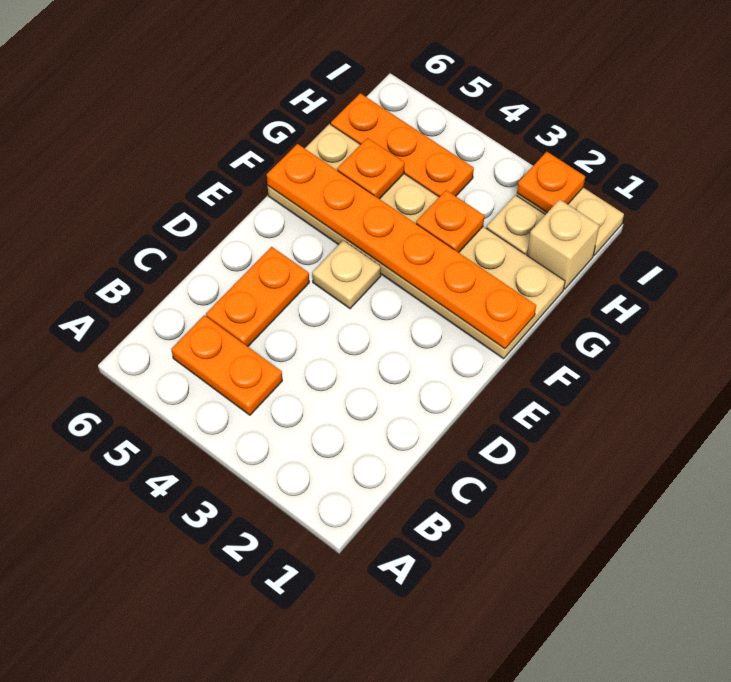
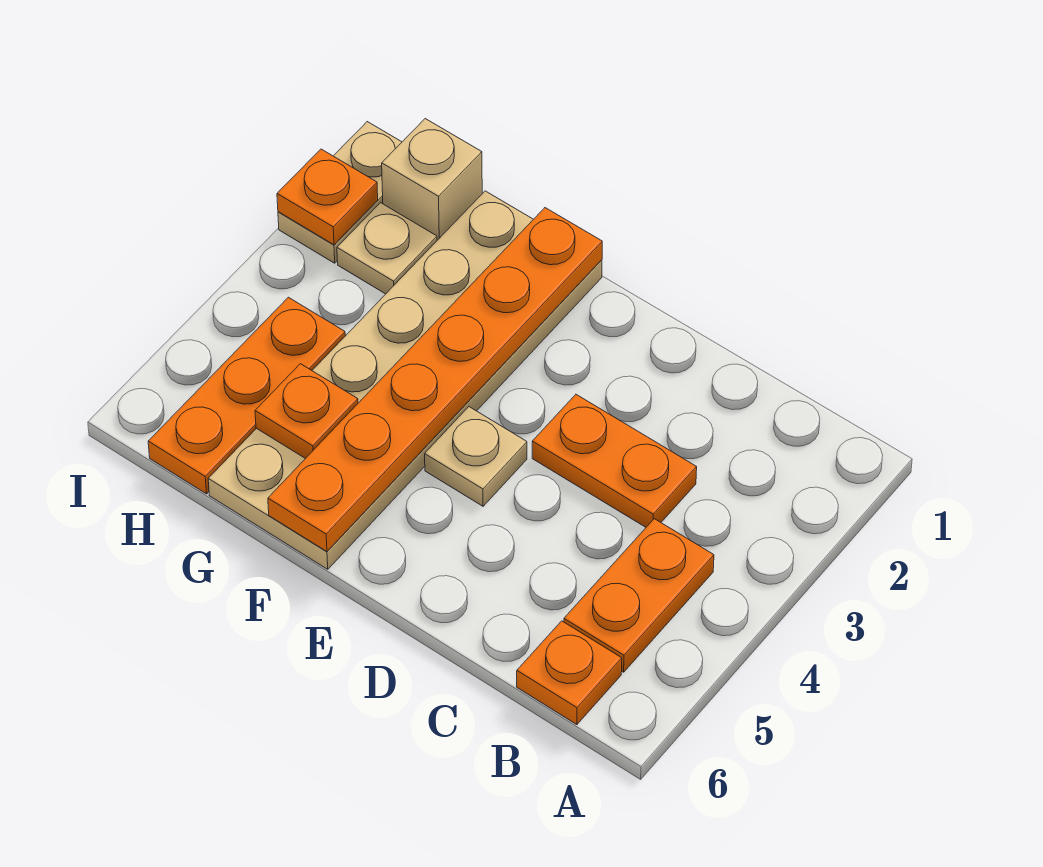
orange 1x2 plate [206,247,309,347] -> orange 1x2 plate moved to [532,395,697,527]
orange 1x1 plate [416,190,484,253] -> orange 1x1 plate moved to [517,621,622,725]

